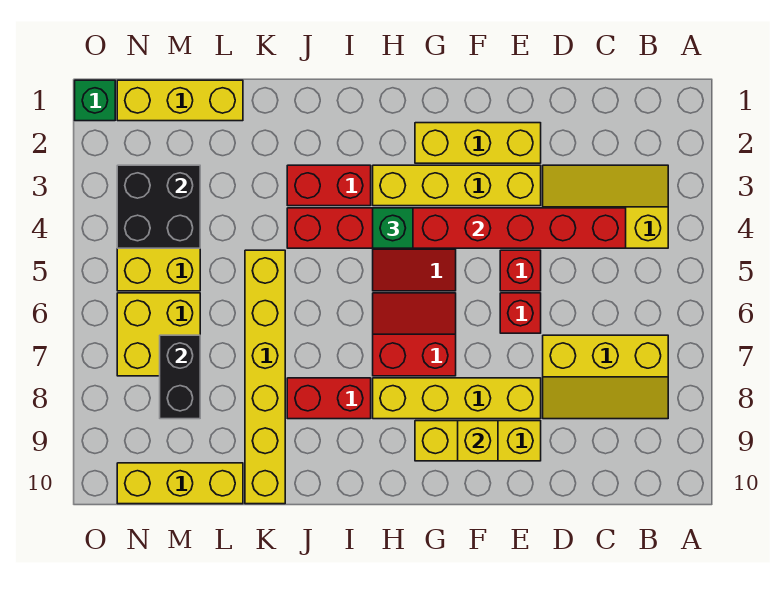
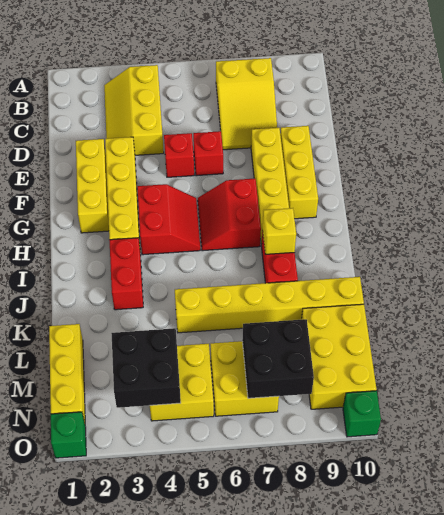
yellow 2x3 slope [543,335,668,419] -> yellow 2x3 slope turned to [216,58,277,150]
red 1x8 brick [287,208,626,248] -> none
yellow 1x1 brick [458,421,498,461] -> yellow 1x1 brick moved to [262,208,296,254]
green 1x1 brick [373,208,413,248] -> green 1x1 brick moved to [343,391,381,437]
yellow 1x3 brick [117,463,243,504] -> yellow 2x3 brick [302,304,376,409]
black 1x2 brick [160,335,200,419] -> black 2x2 brick [242,319,314,398]

